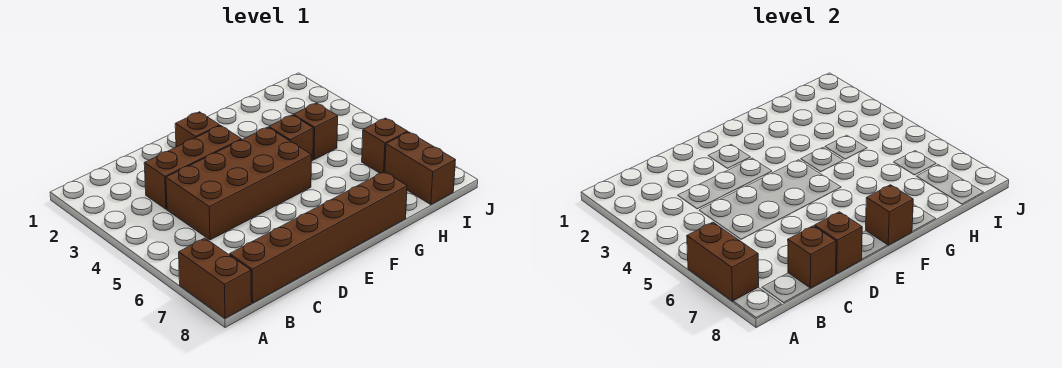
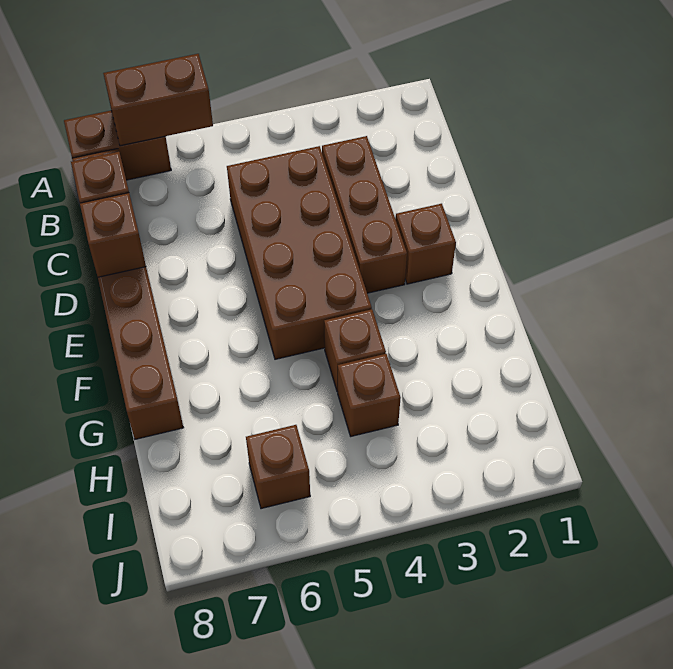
brown 1x1 brick [866,185,913,245] -> none
brown 1x2 brick [385,132,456,205] -> none

